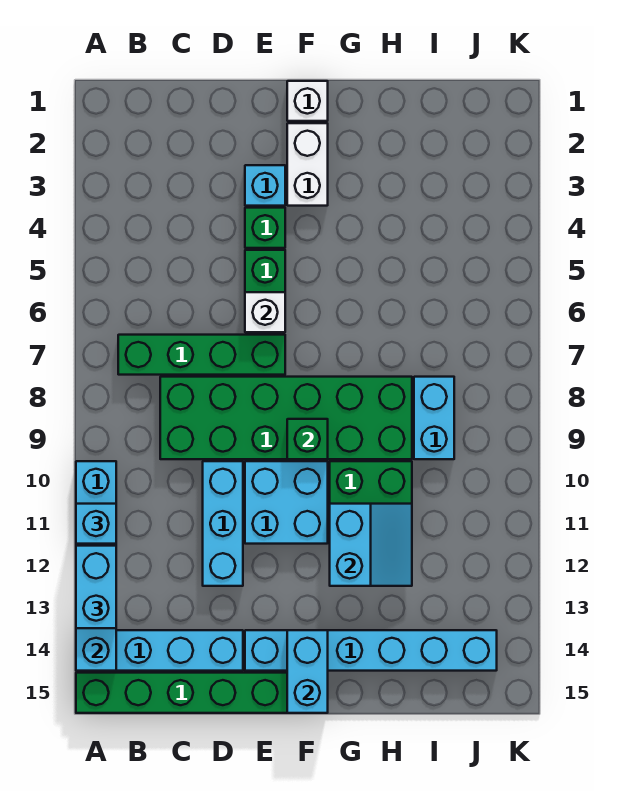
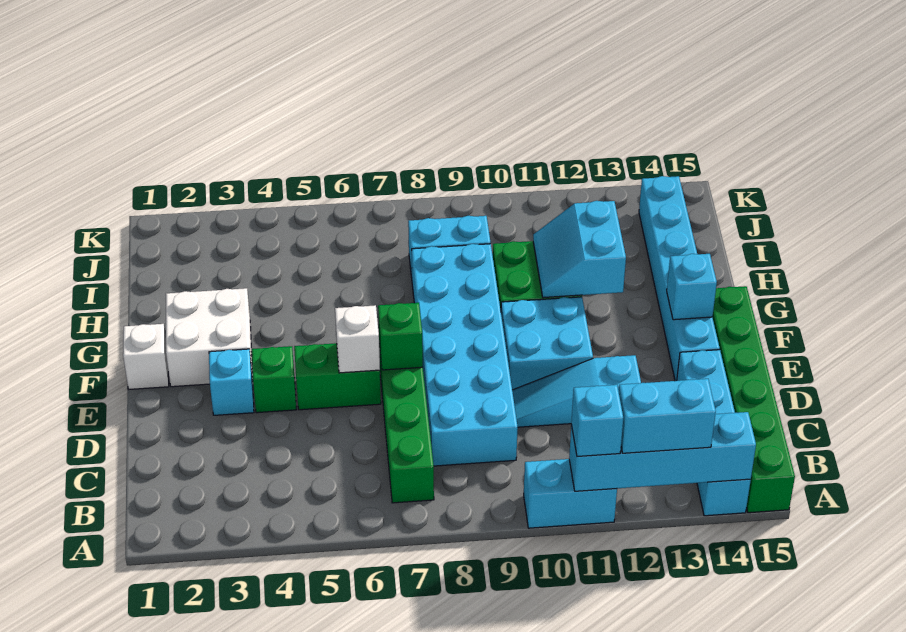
green 2x6 brick [160,377,412,459] -> cyan 2x6 brick [412,244,518,466]
cyan 1x3 brick [203,461,243,586] -> cyan 1x3 slope [512,355,641,427]
white 1x2 brick [287,123,328,206] -> white 2x2 brick [166,288,253,387]
green 1x1 brick [287,419,328,459] -> green 1x1 brick moved to [378,303,423,370]
cyan 1x2 brick [287,630,328,713] -> cyan 1x1 brick [667,254,717,320]
cyan 2x2 slope [330,504,412,586] -> cyan 2x2 slope turned to [533,201,626,298]

